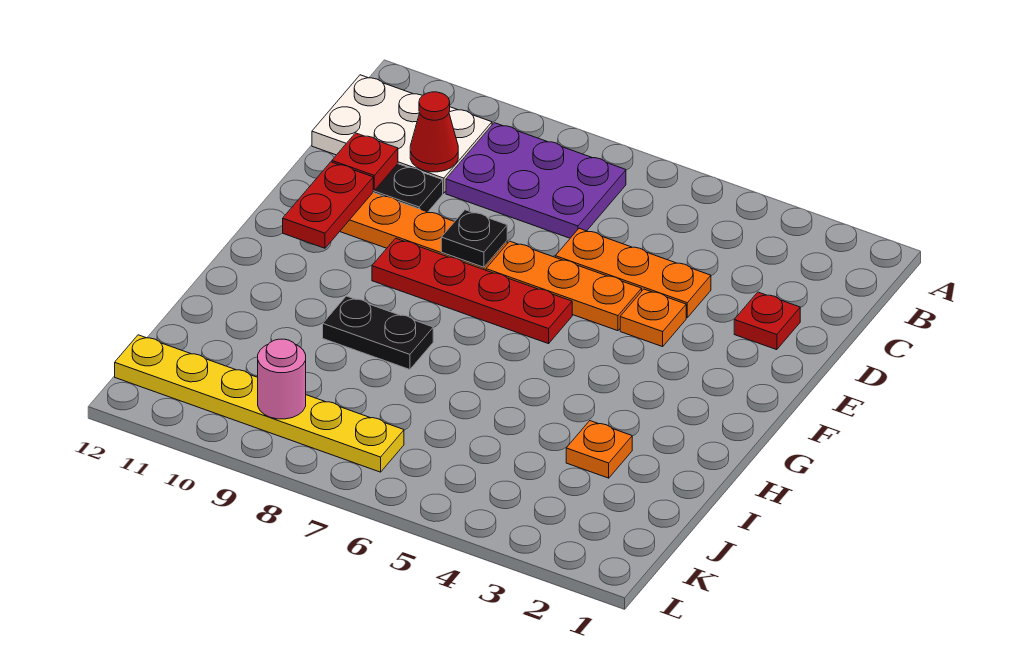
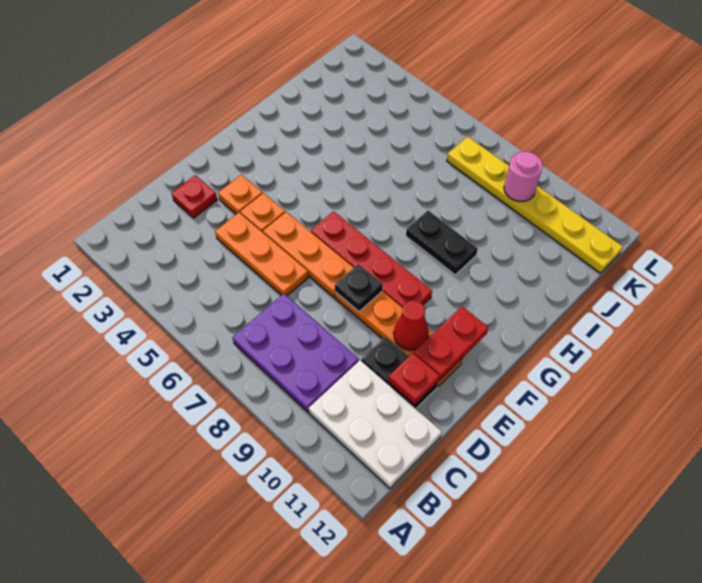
red 1x1 cone [410,92,458,172] -> red 1x1 cone moved to [394,301,429,350]
orange 1x1 plate [566,421,632,478] -> orange 1x1 plate moved to [218,175,263,214]

